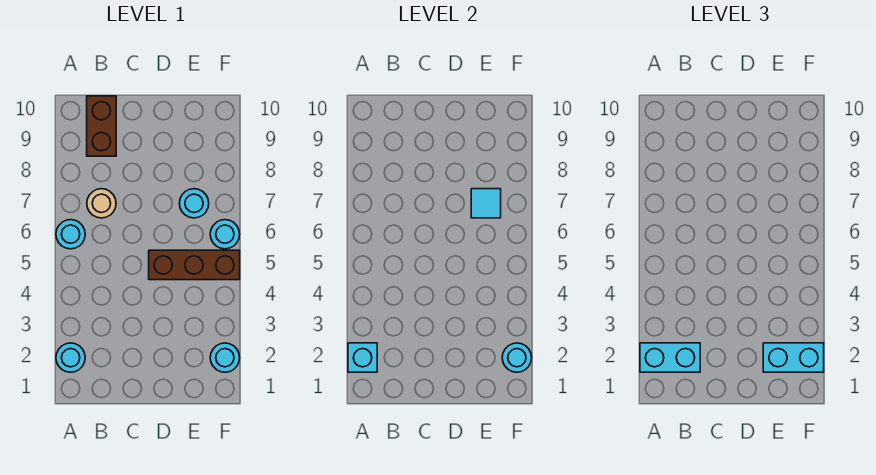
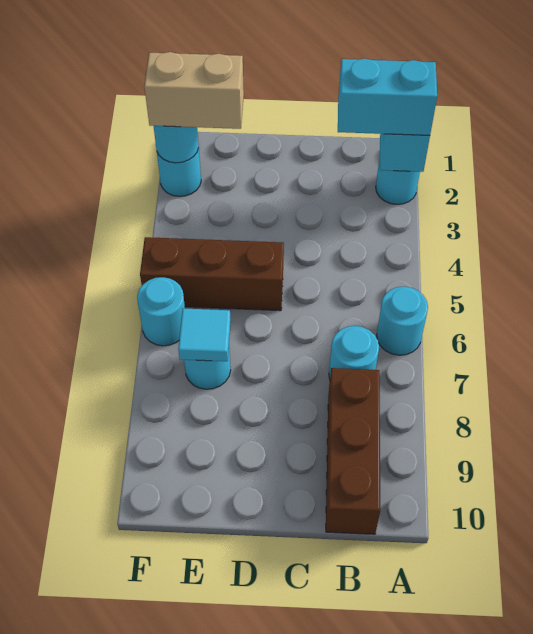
tan 1x1 round brick [87,189,116,218] -> cyan 1x1 round brick [329,326,379,379]
brown 1x2 brick [87,96,116,156] -> brown 1x3 brick [326,368,381,534]
cyan 1x2 brick [763,343,824,372] -> tan 1x2 brick [144,52,244,129]

